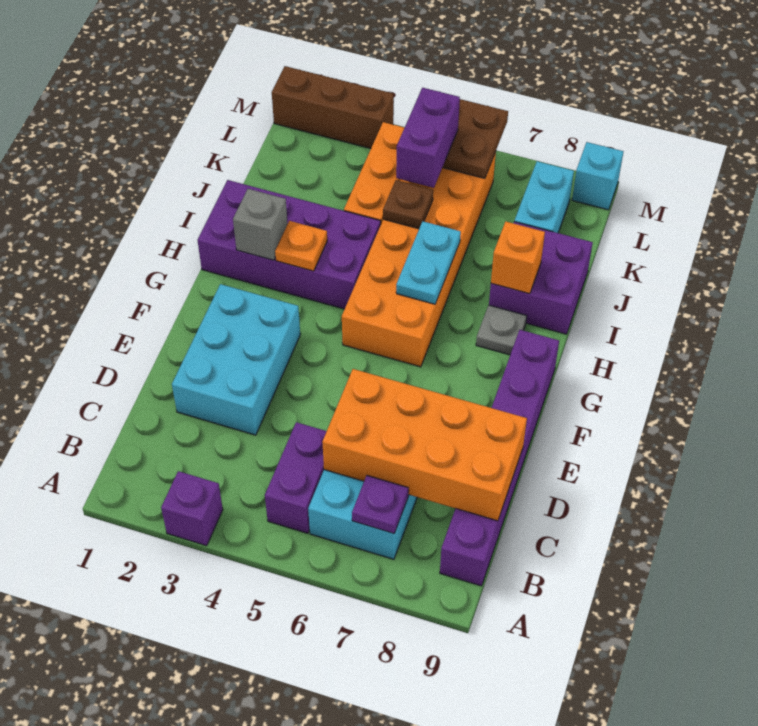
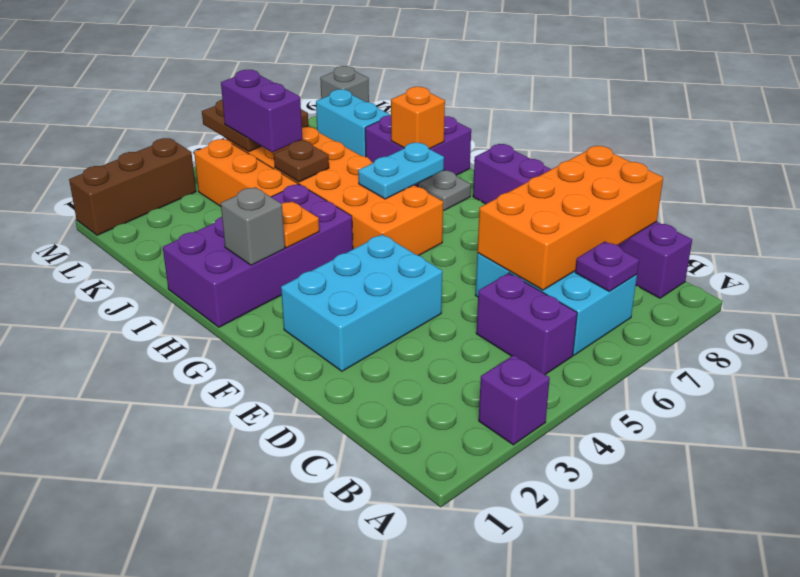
cyan 2x3 brick [172,284,300,435] -> cyan 2x3 brick turned to [281,234,442,371]
cyan 1x2 plate [396,221,461,304] -> cyan 1x2 plate turned to [358,143,444,199]
cyan 1x1 brick [572,142,624,210] -> grey 1x1 brick [320,66,369,102]

